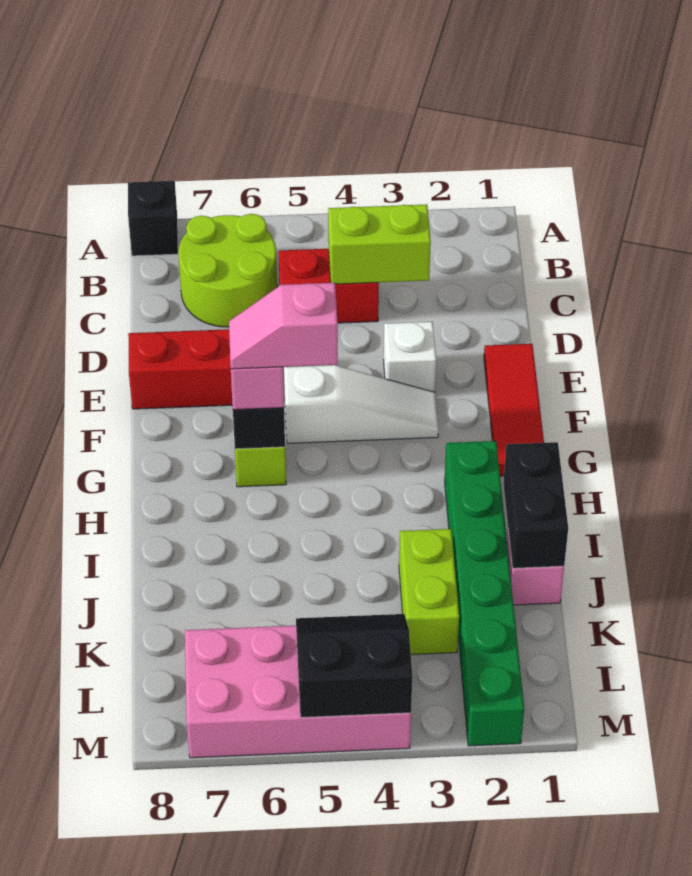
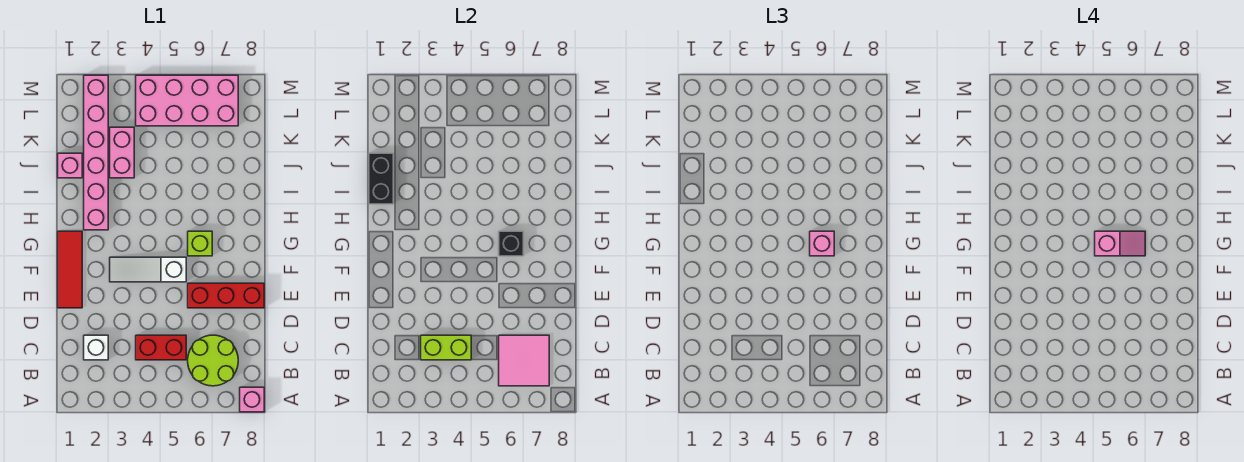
black 1x1 brick [128,181,178,256] -> pink 1x1 brick [240,387,264,412]
none -> pink 2x2 tile [499,335,549,386]
white 1x1 brick [384,322,436,392] -> white 1x1 brick moved to [84,335,108,360]
green 1x6 brick [445,441,524,746] -> pink 1x6 brick [84,75,108,230]
lime 1x2 brick [399,529,459,655] -> pink 1x2 brick [110,127,134,178]
black 2x2 slope [296,614,412,717] -> none

